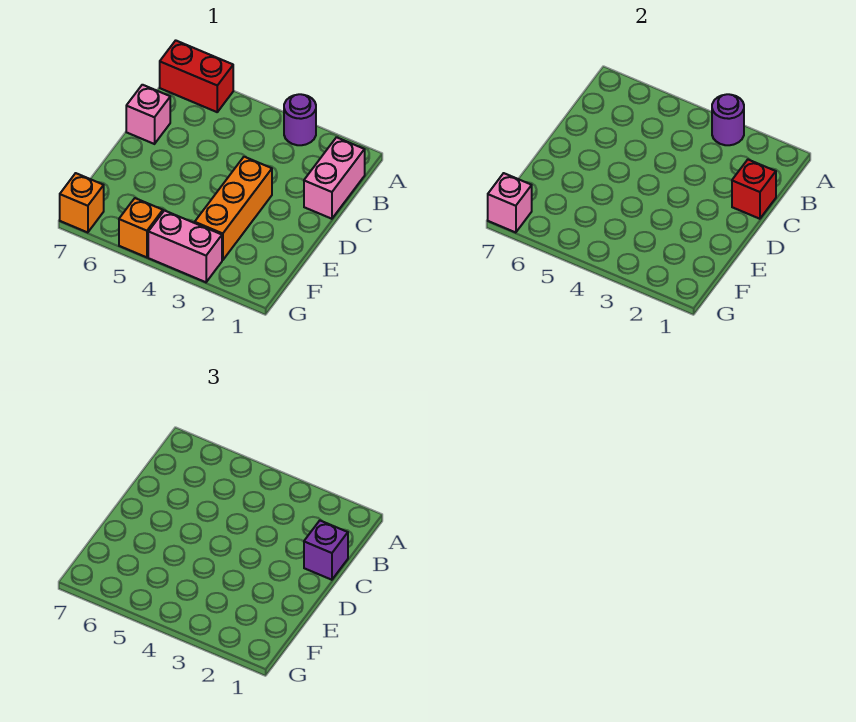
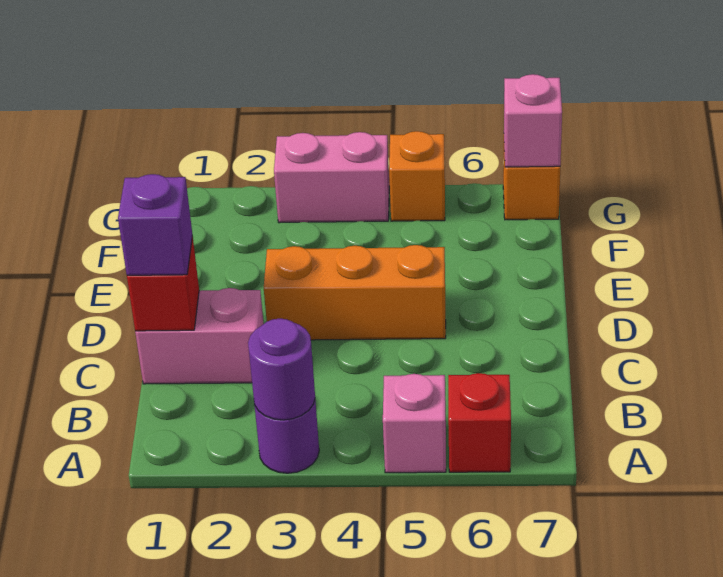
red 1x2 brick [160,40,233,112] -> red 1x1 brick [448,373,511,472]
pink 1x2 brick [304,137,365,219] -> pink 1x2 brick turned to [135,288,264,384]
pink 1x1 brick [126,85,170,144] -> pink 1x1 brick moved to [383,374,446,473]
orange 1x3 brick [195,157,272,260] -> orange 1x3 brick turned to [264,245,446,340]

